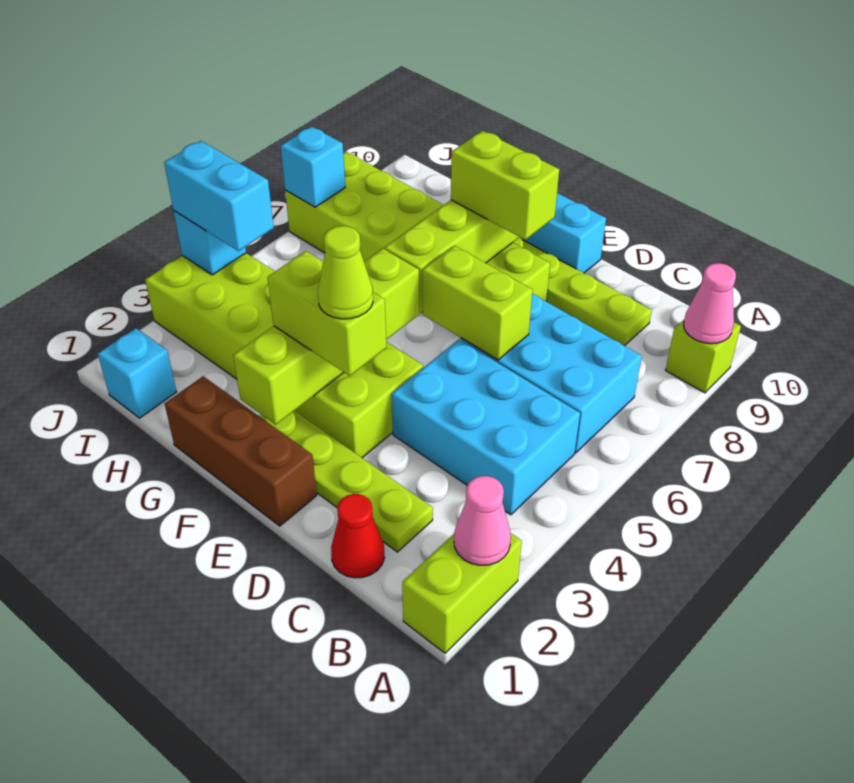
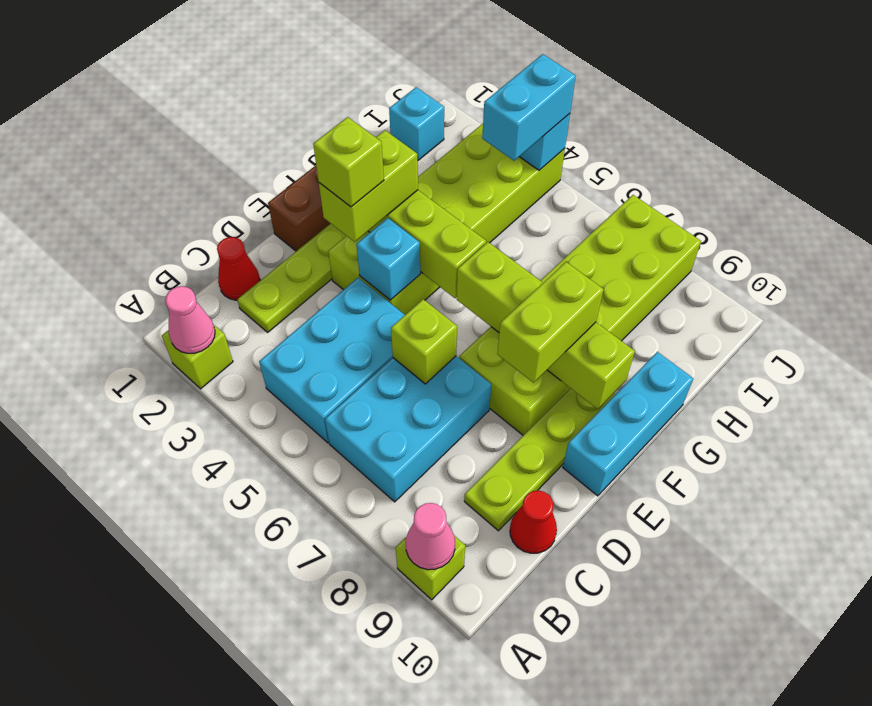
lime 1x2 brick [402,533,522,653] -> lime 1x1 brick [162,324,233,389]
none -> red 1x1 cone [510,490,557,553]
lime 1x2 brick [422,246,532,360] -> lime 1x1 brick [391,299,457,384]
lime 1x1 cone [318,226,373,319] -> lime 1x1 brick [313,117,384,207]
cyan 1x1 brick [280,127,345,207] -> cyan 1x1 brick moved to [356,218,420,300]

